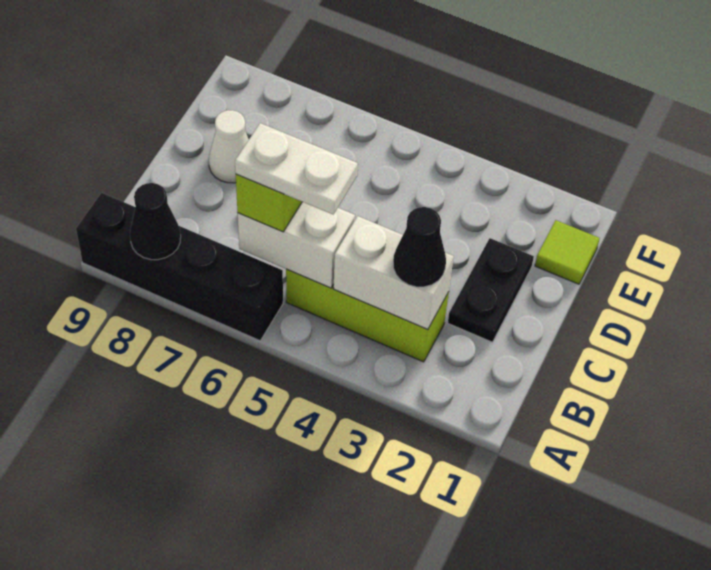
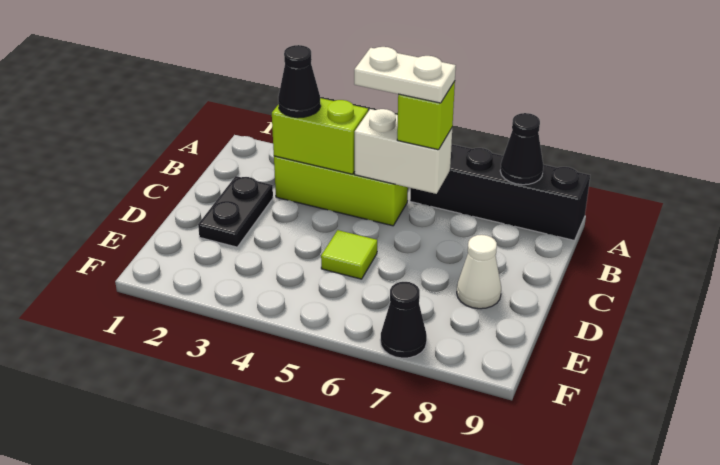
white 1x2 brick [334,216,454,330] -> lime 1x2 brick [272,98,368,174]
lime 1x1 tile [535,220,600,284] -> lime 1x1 tile moved to [321,230,377,279]
none -> black 1x1 cone [380,282,427,358]

